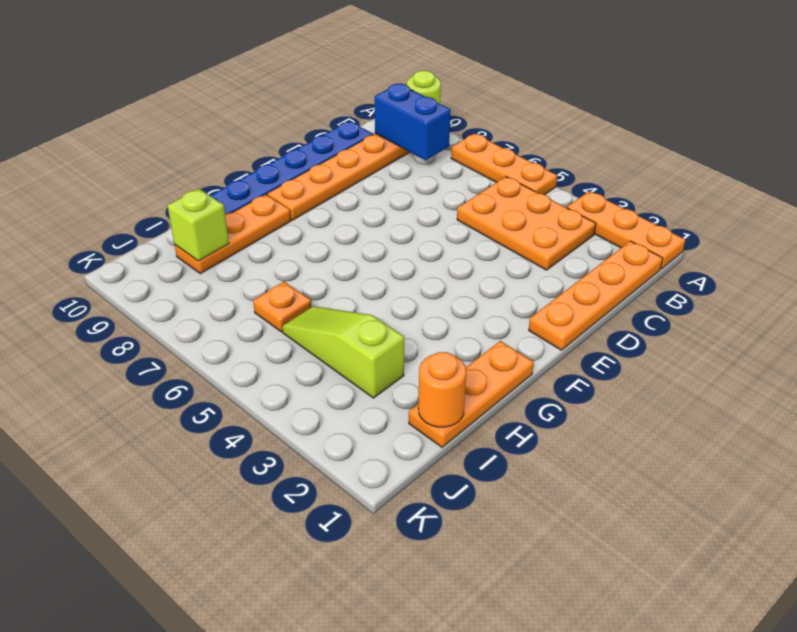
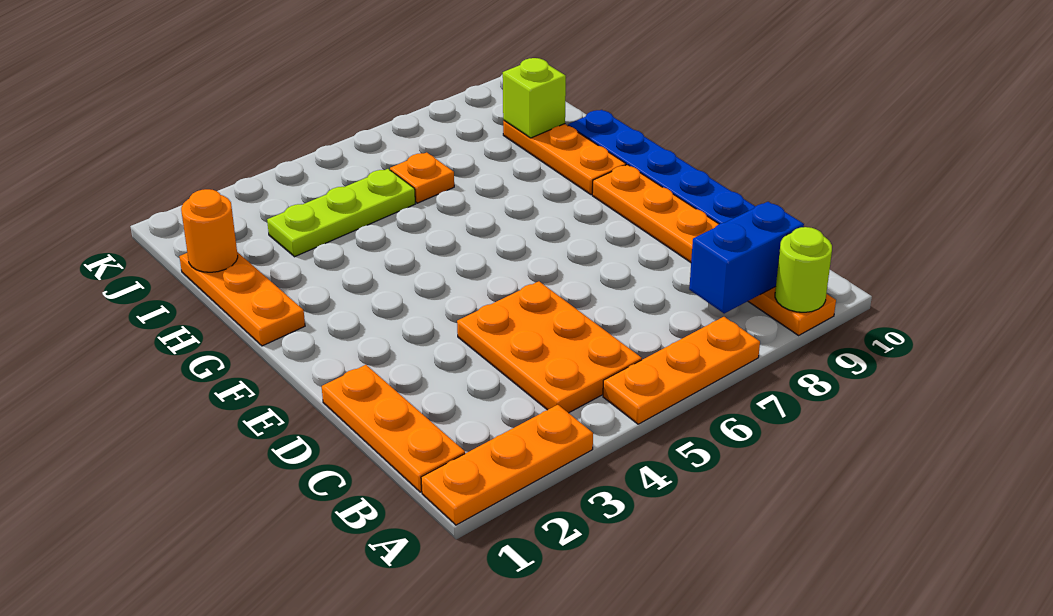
orange 1x4 plate [529,241,663,350] -> orange 1x3 plate [322,365,465,492]
orange 2x3 plate [457,177,596,270] -> orange 2x3 plate turned to [457,281,642,413]
lime 1x3 slope [282,306,404,398] -> lime 1x3 plate [267,169,415,257]

